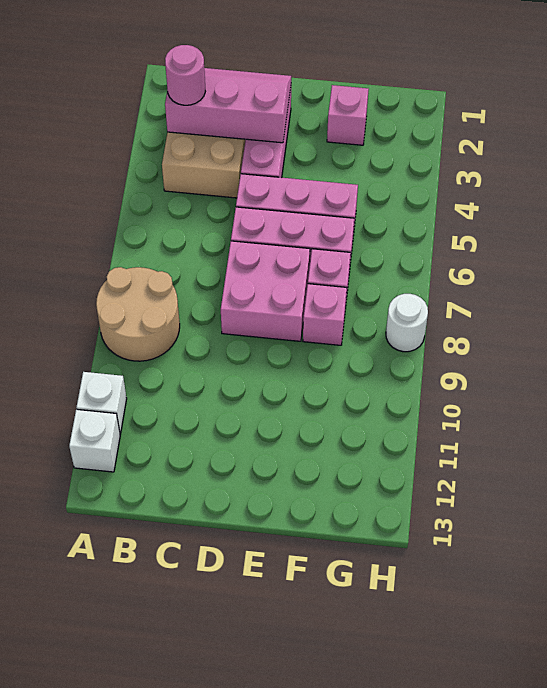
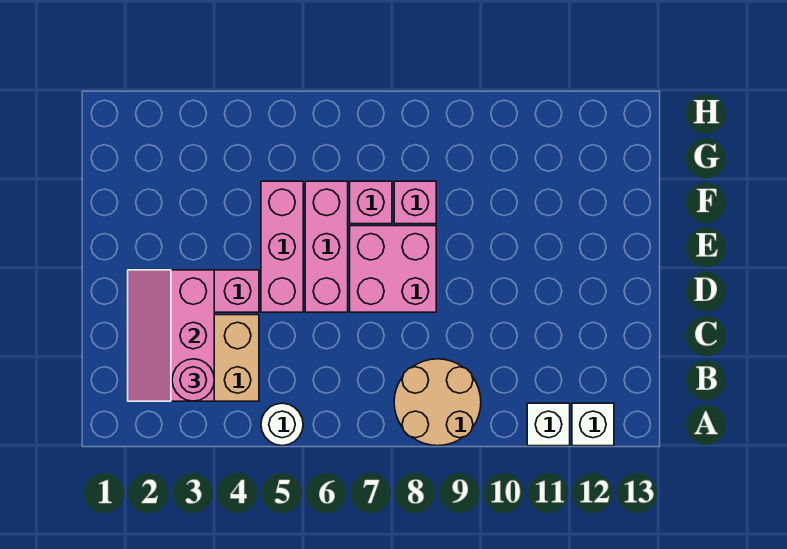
pink 1x1 brick [327,85,369,145] -> none
white 1x1 round brick [386,294,428,352] -> white 1x1 round brick moved to [261,403,303,446]

